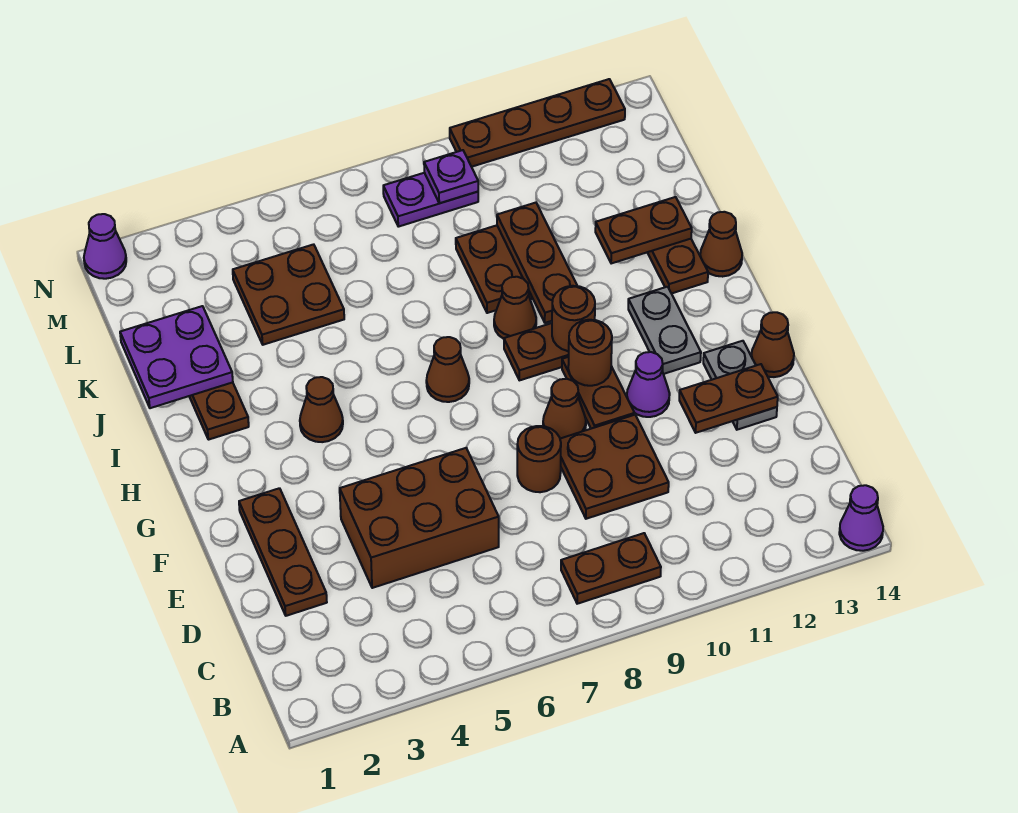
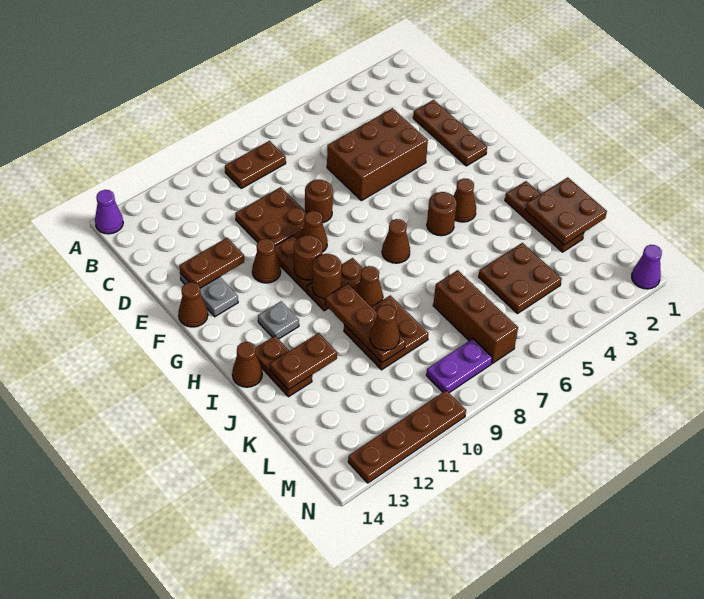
purple 1x1 cone [627,352,670,417] -> brown 1x1 cone [252,239,281,283]
grey 1x2 plate [628,287,701,374] -> grey 1x1 plate [258,301,299,339]
none -> brown 1x1 round brick [427,192,457,236]
purple 2x2 plate [120,306,233,408] -> brown 2x2 plate [525,177,607,245]
none -> brown 1x3 brick [433,270,518,363]
none -> brown 1x1 cone [370,305,400,351]
purple 1x1 plate [424,150,478,203] -> none

